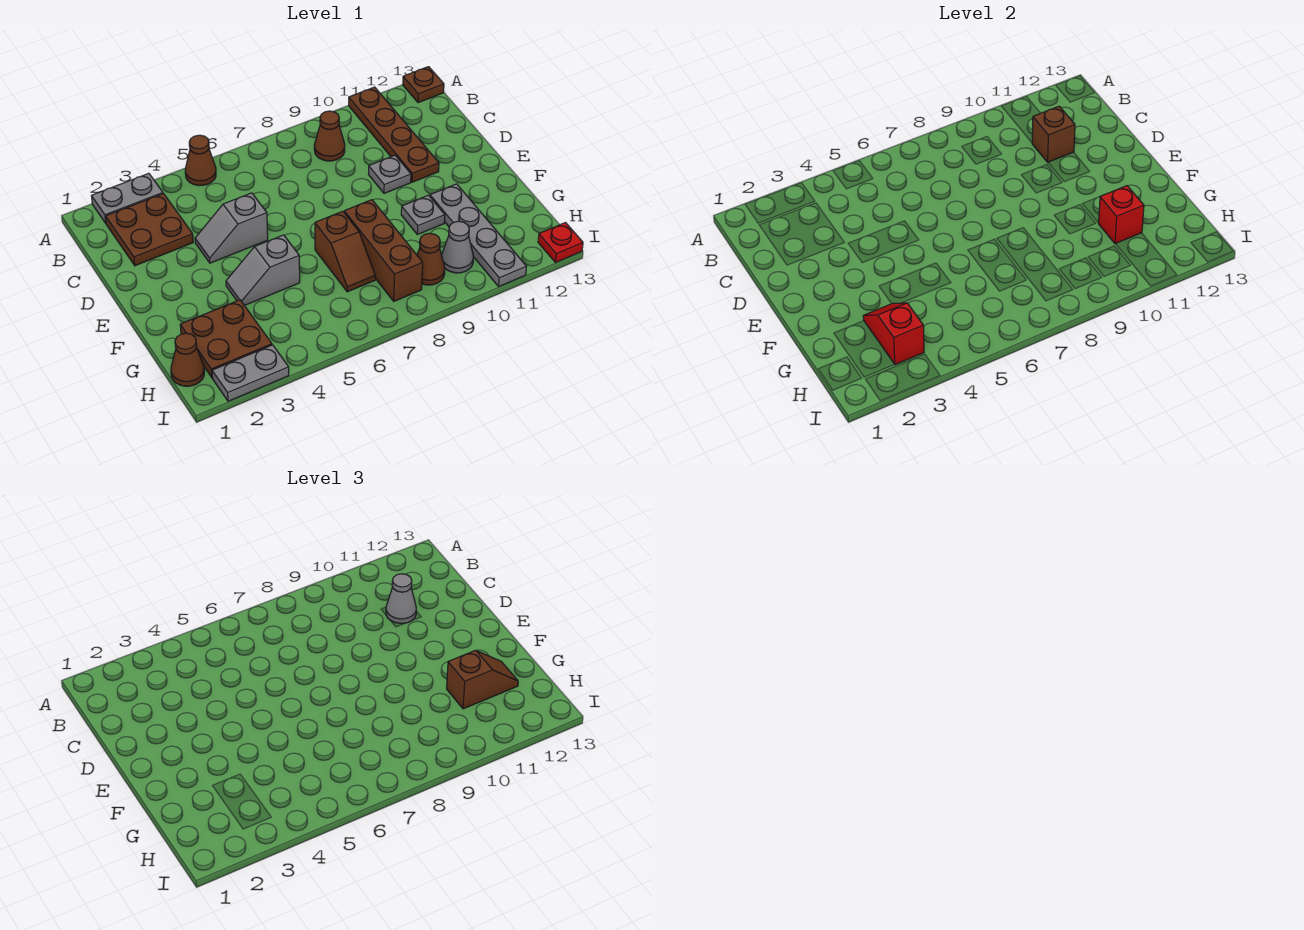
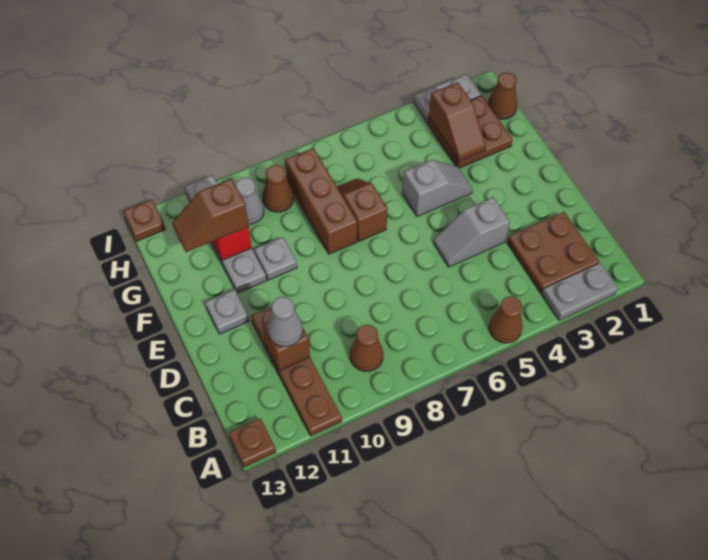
grey 1x2 slope [195,193,268,263] -> grey 1x2 slope turned to [433,197,510,267]
grey 1x1 plate [368,155,411,193] -> grey 1x1 plate moved to [205,289,249,334]
red 1x2 slope [863,303,924,365] -> brown 1x2 slope [429,82,486,161]
red 1x1 plate [538,223,583,262] -> brown 1x1 plate [123,199,166,241]

